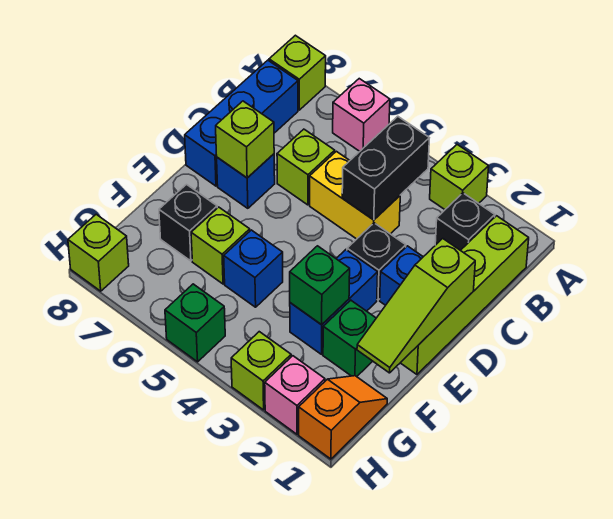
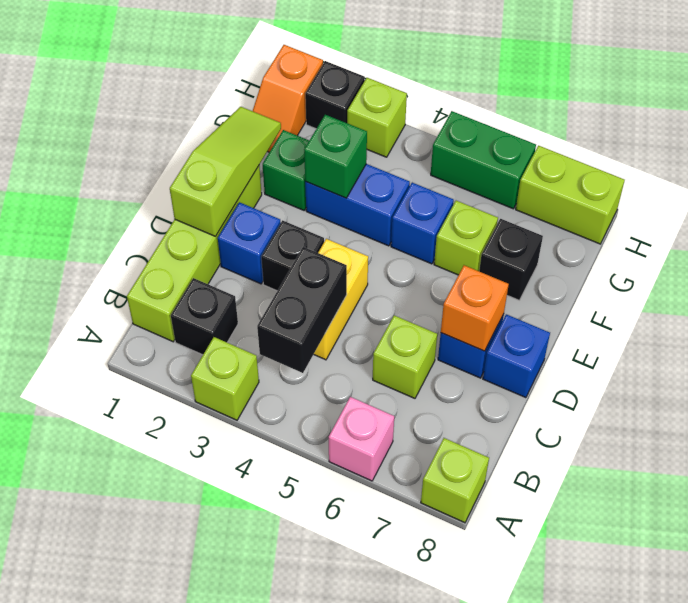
blue 1x3 brick [185,60,298,186] -> blue 1x1 brick [483,314,550,398]
yellow 1x2 brick [310,151,400,239] -> yellow 1x2 brick turned to [314,239,368,360]
lime 1x1 brick [216,101,274,178] -> orange 1x1 brick [441,265,509,351]
blue 1x2 brick [290,250,378,354] -> blue 1x2 brick turned to [305,164,410,246]
pink 1x1 brick [265,356,325,434] -> black 1x1 brick [305,61,365,129]
green 1x1 brick [165,284,225,362] -> green 1x2 brick [431,111,536,209]
lime 1x1 brick [68,214,129,291] -> lime 1x2 brick [516,146,625,244]

